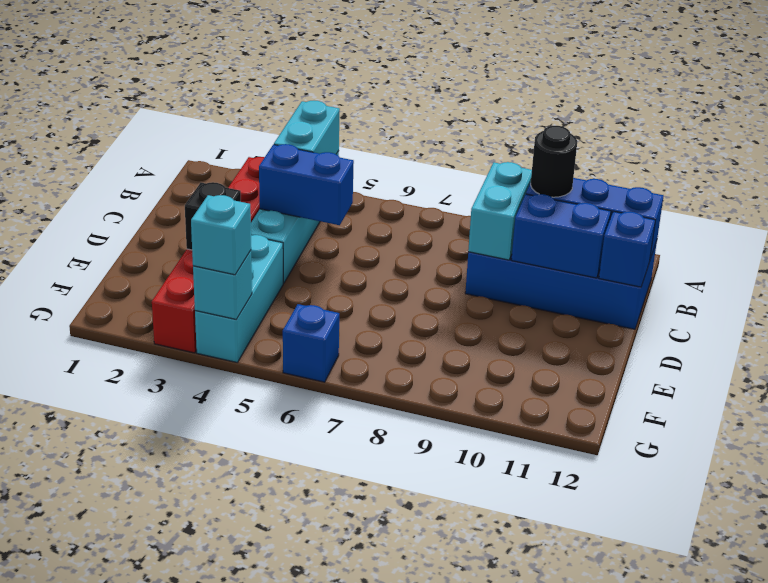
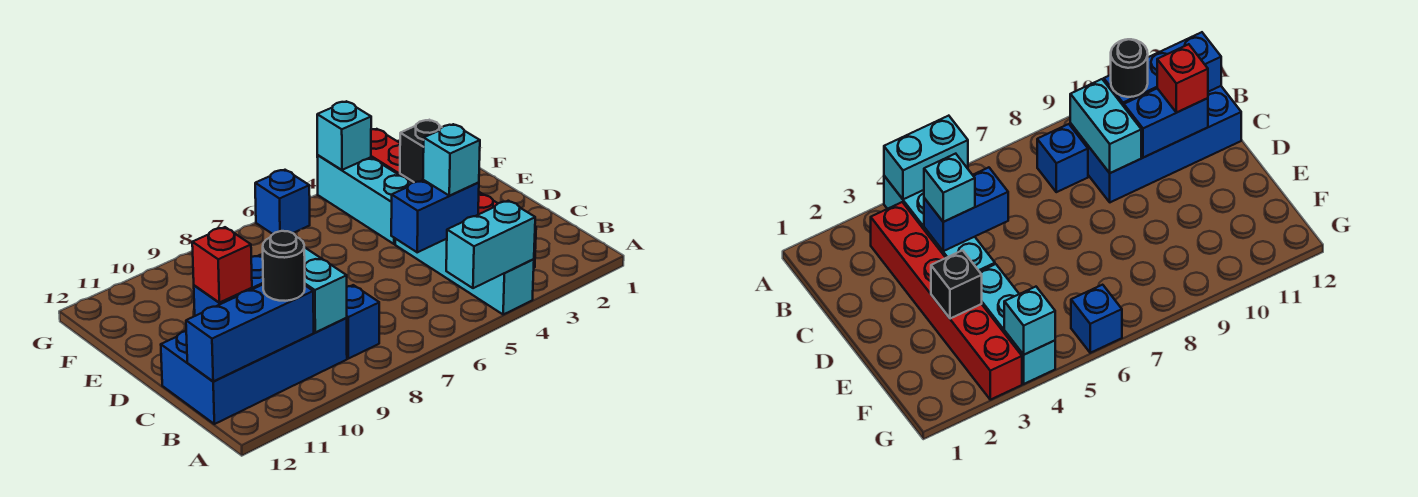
cyan 1x2 brick [274,101,340,154] -> cyan 1x2 brick turned to [446,201,535,288]
none -> red 1x1 brick [192,227,252,303]
blue 1x1 brick [599,211,655,287] -> blue 1x1 brick moved to [347,285,379,359]
cyan 1x1 brick [191,195,251,275] -> cyan 1x1 brick moved to [423,124,480,196]

